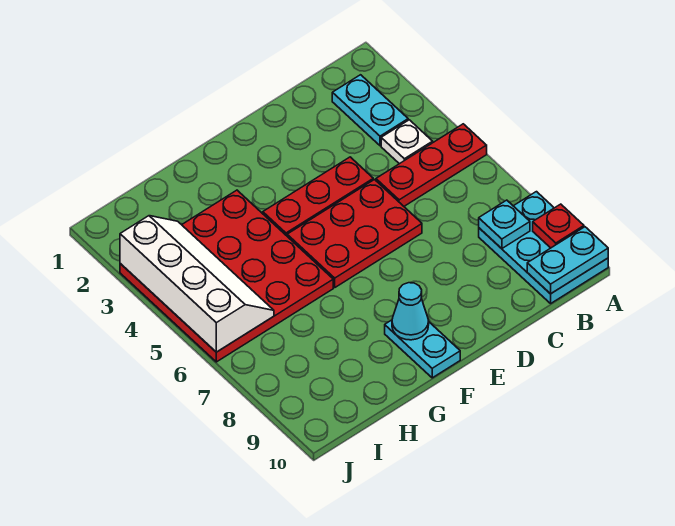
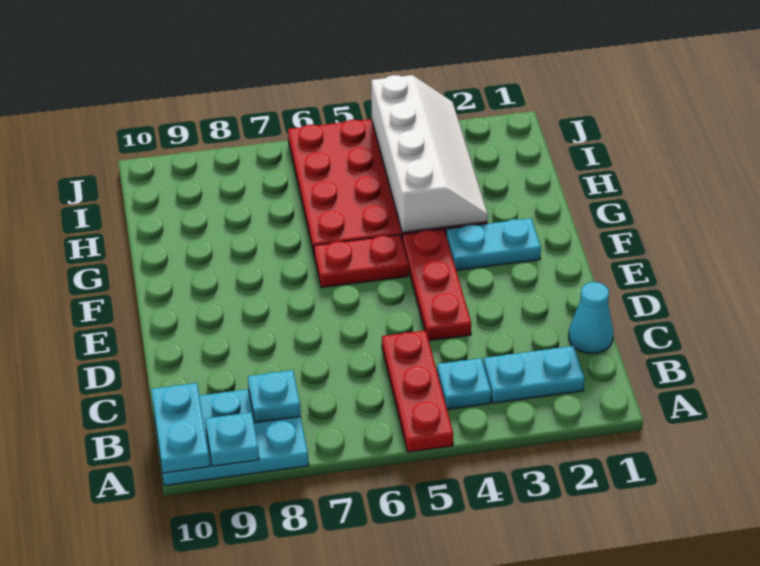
red 1x1 plate [533,204,584,248] -> cyan 1x1 plate [205,412,259,466]
white 1x1 plate [381,120,433,164] -> cyan 1x1 plate [437,358,491,409]
red 2x3 plate [287,180,422,287] -> red 1x2 plate [314,235,408,288]
cyan 1x2 plate [385,320,460,378] -> cyan 1x2 plate moved to [446,218,541,270]
cyan 1x1 cone [392,283,429,340] -> cyan 1x1 cone moved to [569,282,613,354]
white 2x4 slope [120,216,274,352] -> white 2x4 slope turned to [371,75,488,232]

